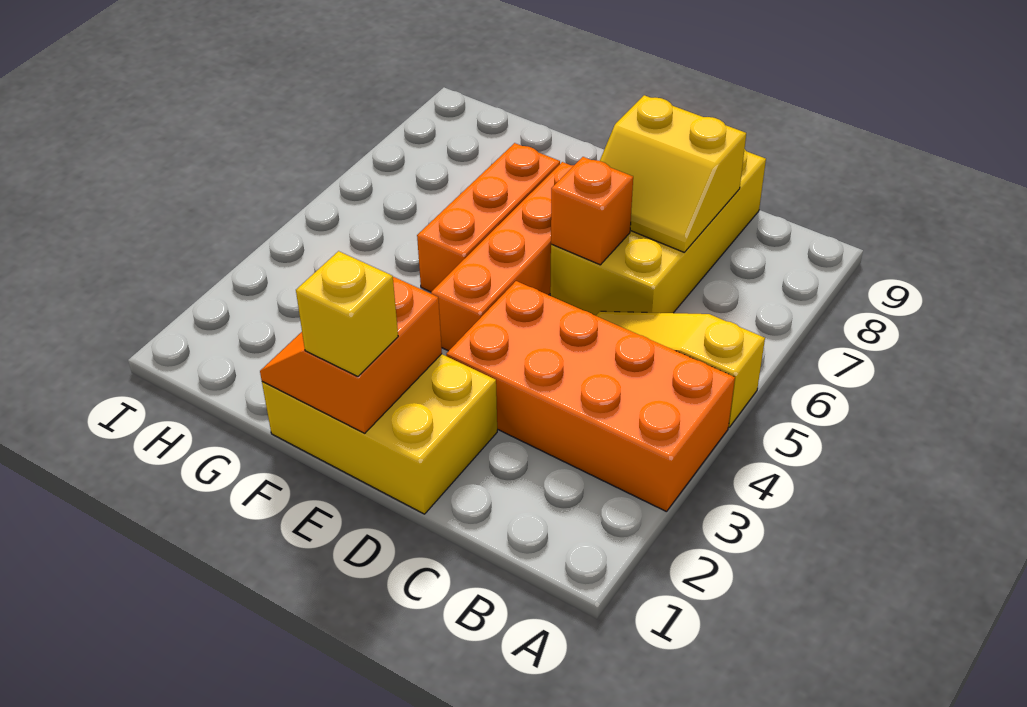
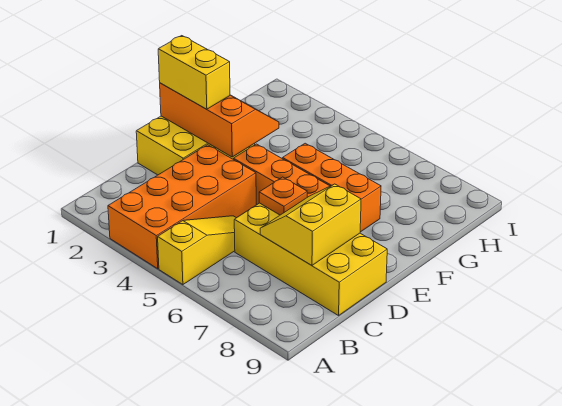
orange 1x1 brick [551,157,633,265] -> orange 1x1 plate [259,177,307,215]
orange 2x2 slope [260,277,442,433] -> orange 2x3 slope [160,83,279,157]
yellow 1x1 brick [296,251,398,377] -> yellow 1x2 brick [158,36,230,109]

